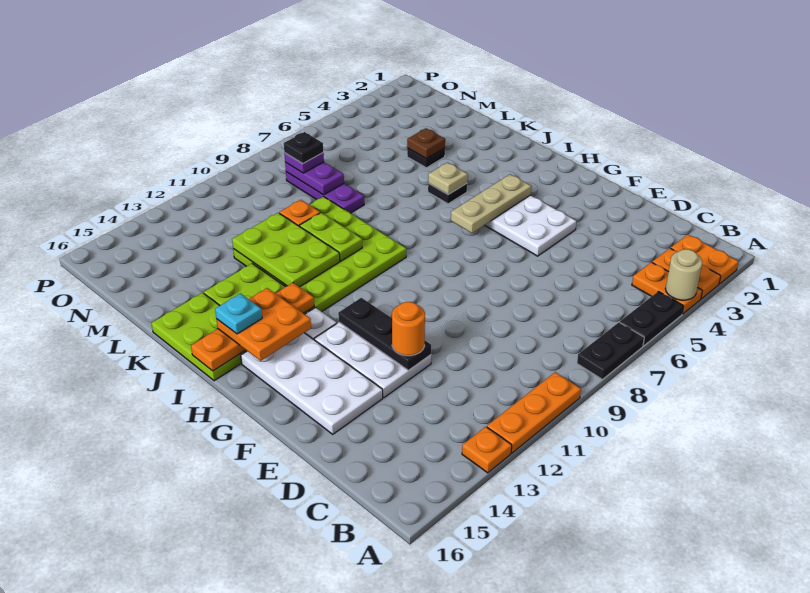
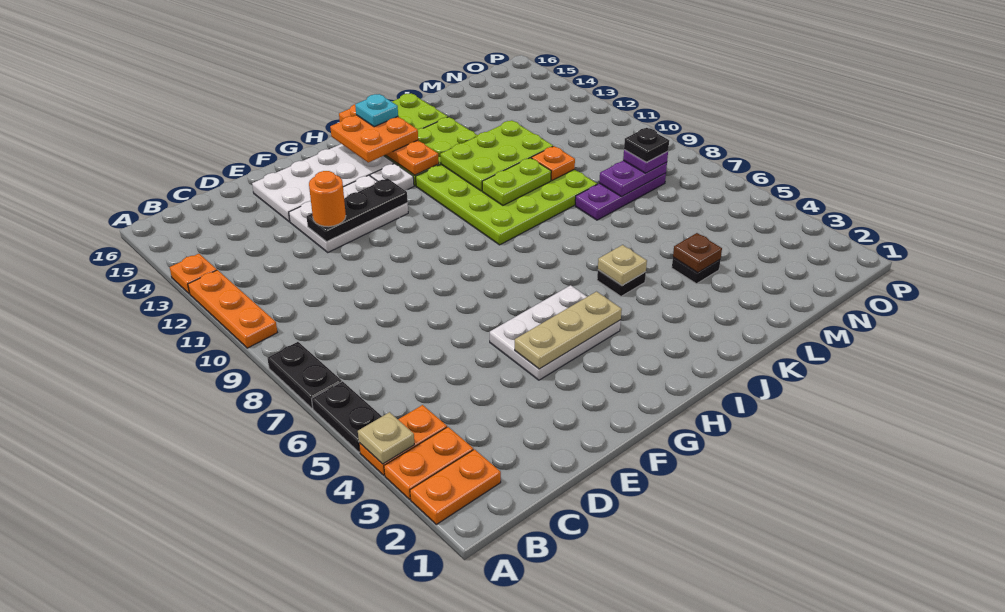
tan 1x1 round brick [665,249,702,300] -> tan 1x1 plate [358,412,414,464]
tan 1x3 plate [451,174,531,233] -> tan 1x3 plate turned to [515,292,622,369]

